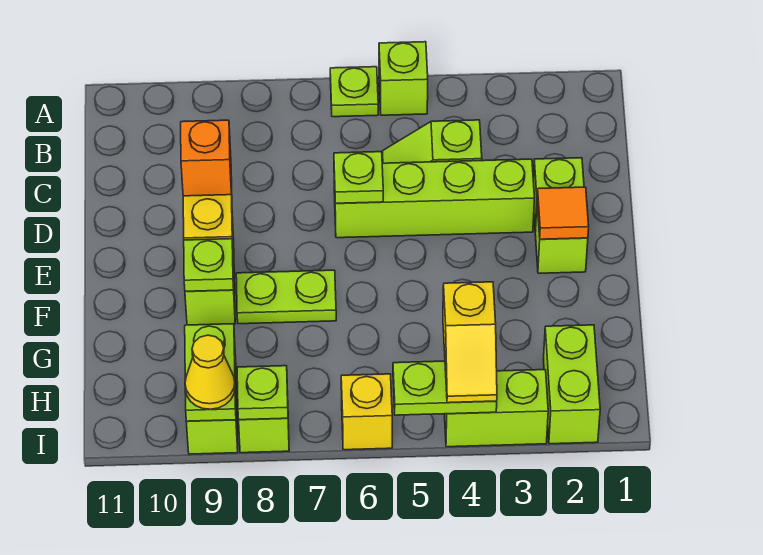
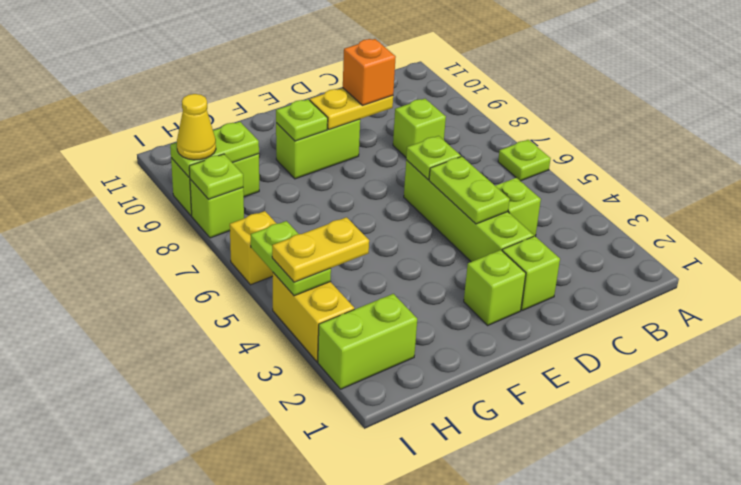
lime 1x1 brick [379,42,428,115] -> lime 1x1 brick moved to [393,99,446,157]
orange 1x1 tile [537,187,589,239] -> none
lime 1x2 plate [236,270,336,324] -> lime 1x2 plate moved to [429,156,510,224]
yellow 1x2 slope [443,282,497,403] -> yellow 1x2 plate [272,217,369,282]
lime 1x2 brick [444,370,548,447] -> yellow 1x2 brick [273,273,354,362]

